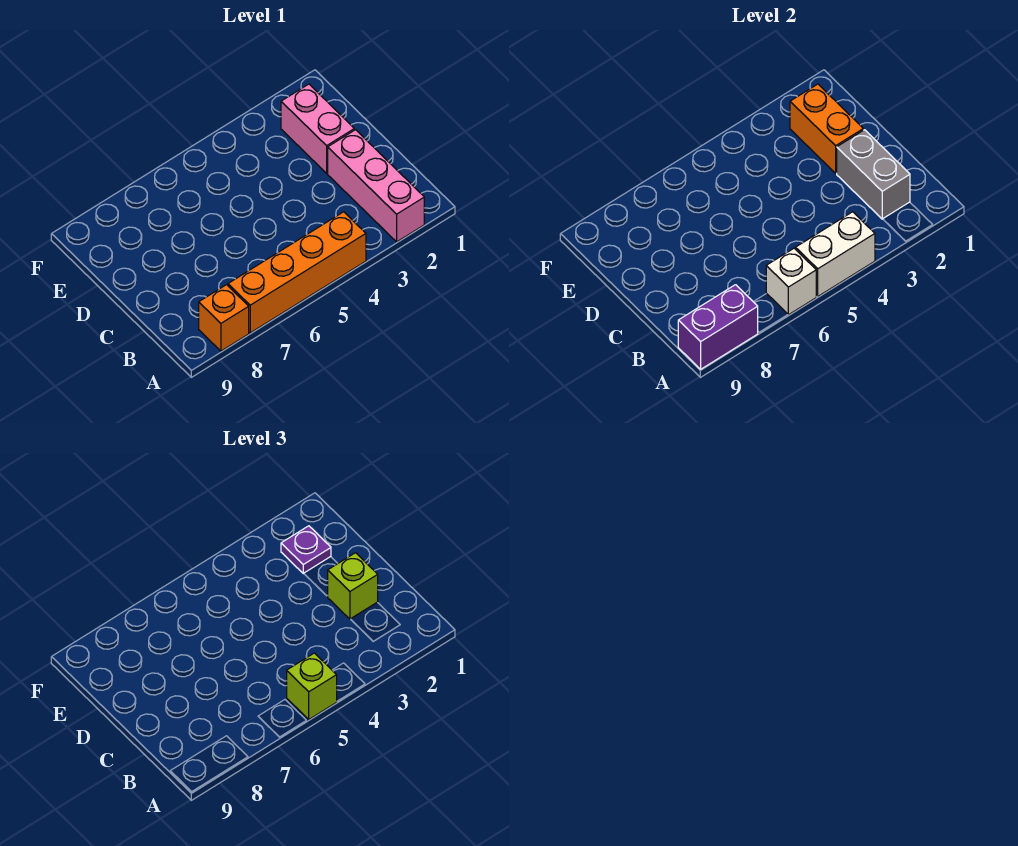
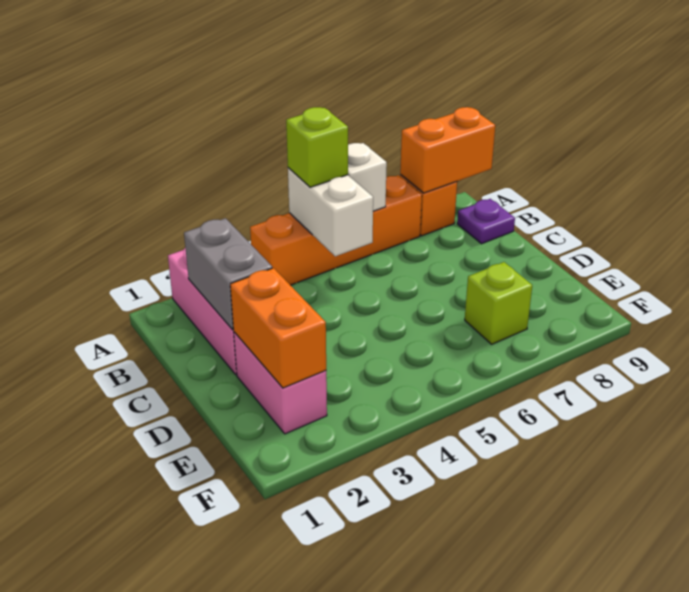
white 1x2 brick [796,212,875,296] -> white 1x2 brick turned to [288,168,373,256]
purple 1x2 brick [678,285,758,369] -> orange 1x2 brick [400,107,495,193]
lime 1x1 brick [328,553,378,619] -> lime 1x1 brick moved to [465,262,532,344]
purple 1x1 plate [281,526,331,574] -> purple 1x1 plate moved to [457,199,515,244]

